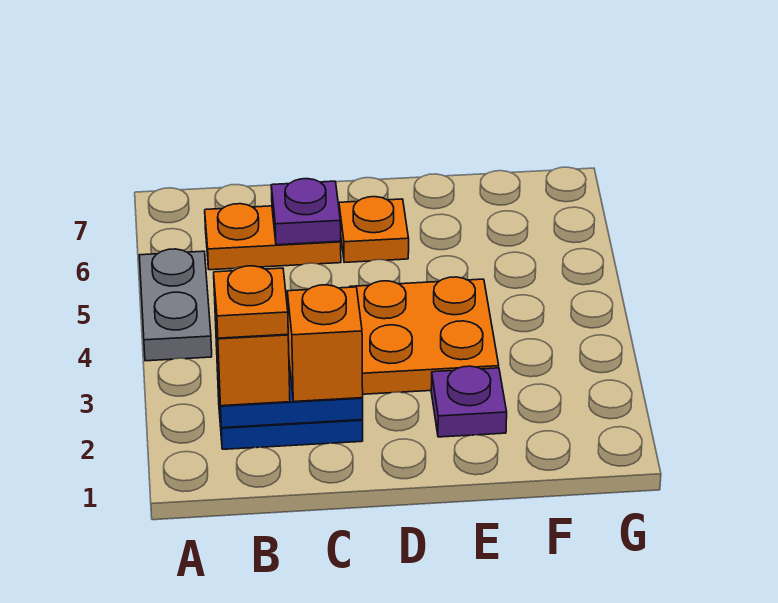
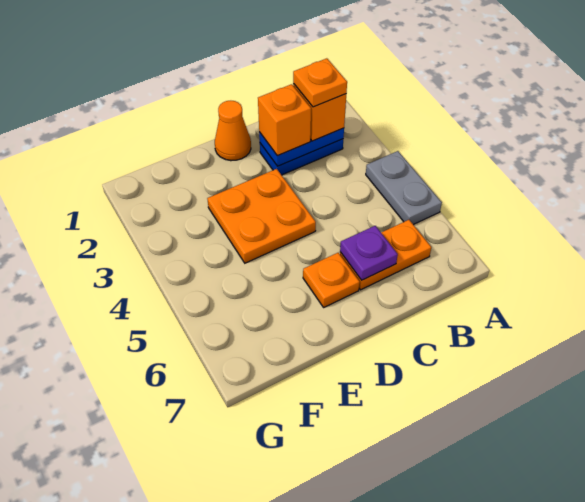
none -> orange 1x1 cone [215,101,251,161]
purple 1x1 plate [431,366,507,437] -> none

